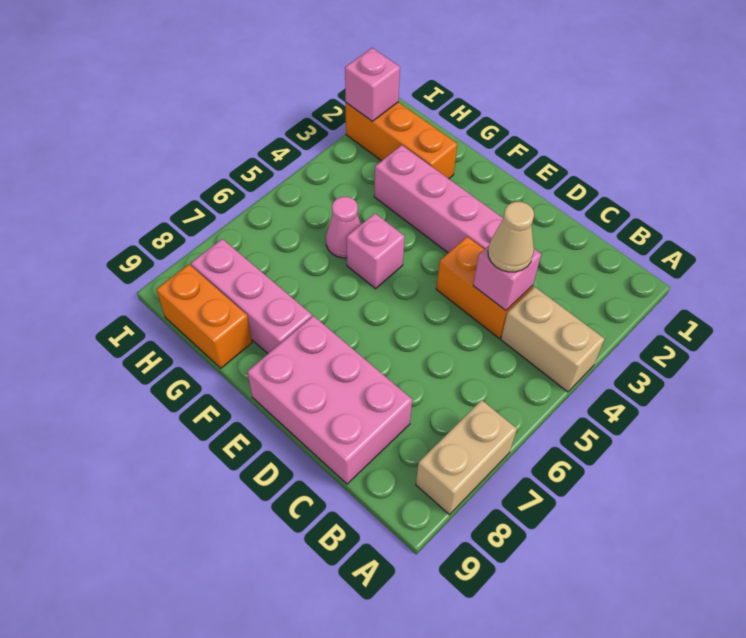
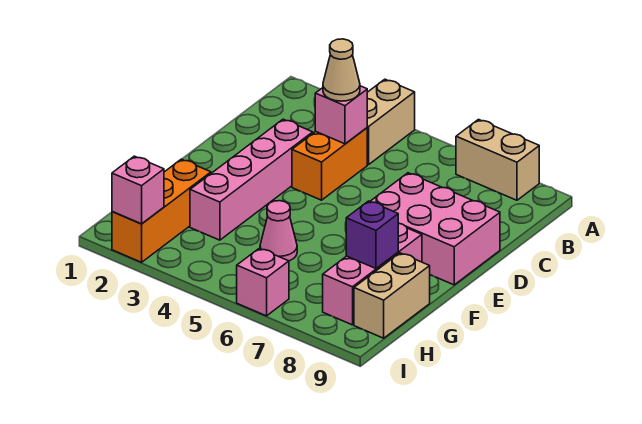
pink 2x3 brick [247,316,412,484] -> pink 2x3 brick turned to [370,173,500,285]
pink 1x1 brick [347,214,405,289] -> pink 1x1 brick moved to [237,248,289,316]
none -> purple 1x1 brick [346,201,398,268]
orange 1x2 brick [156,264,252,368] -> tan 1x2 brick [354,253,430,338]

